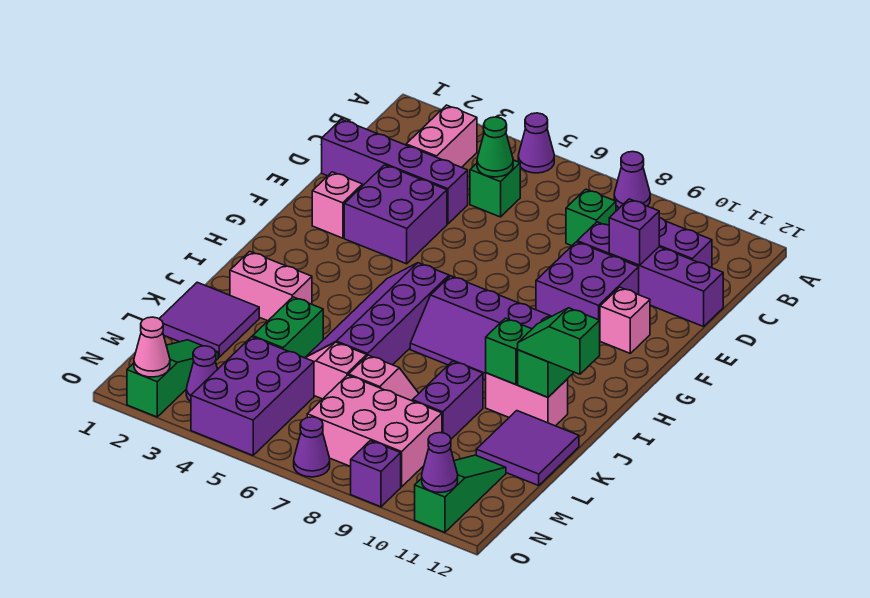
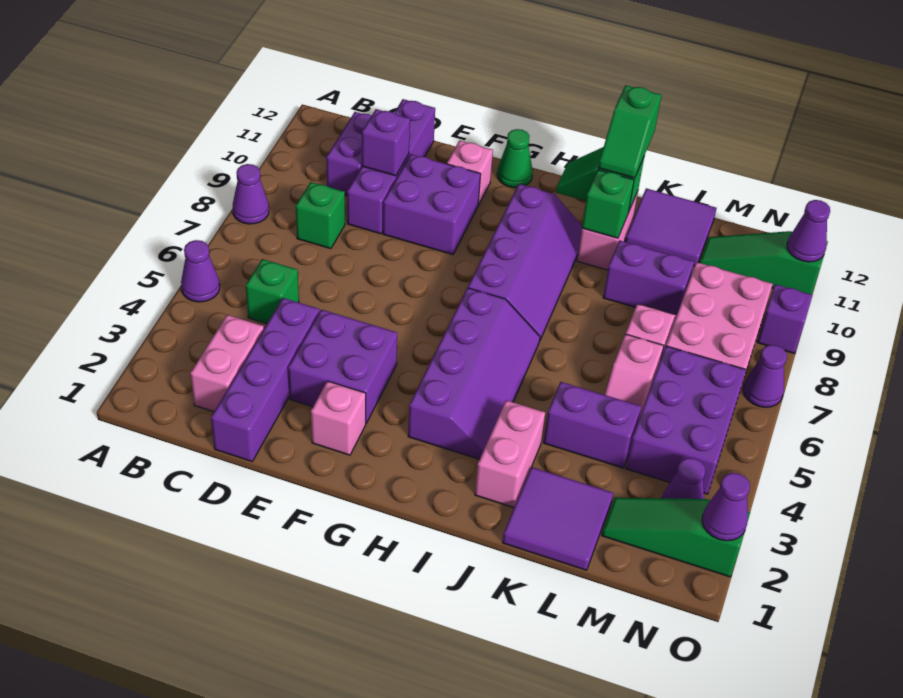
pink 1x2 brick [406,105,477,167] -> pink 1x2 brick turned to [190,315,264,412]
green 1x1 cone [477,117,513,177] -> green 1x1 cone moved to [497,129,533,188]
purple 2x4 slope [305,263,449,365] -> purple 2x4 slope turned to [408,288,540,459]
green 1x2 brick [253,297,323,358] -> purple 1x2 brick [544,382,641,468]
purple 2x3 brick [191,337,314,455] -> purple 2x3 brick turned to [626,346,746,494]
pink 1x1 cone [134,317,170,377] -> purple 1x1 cone [702,473,750,541]

